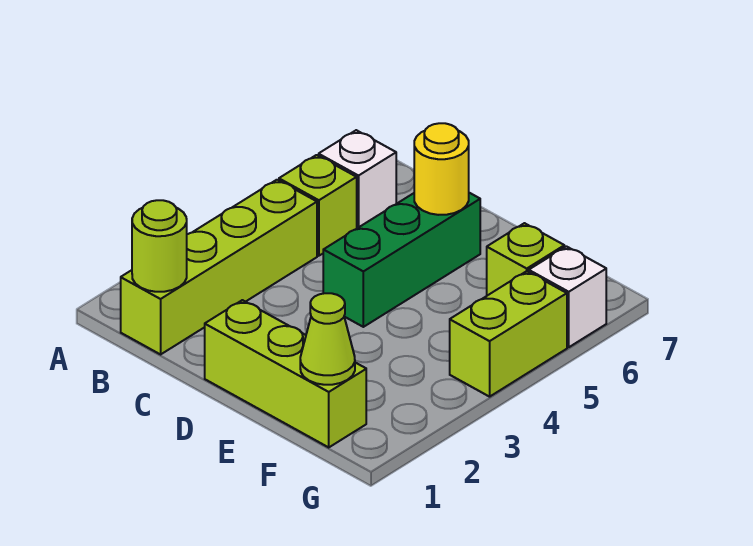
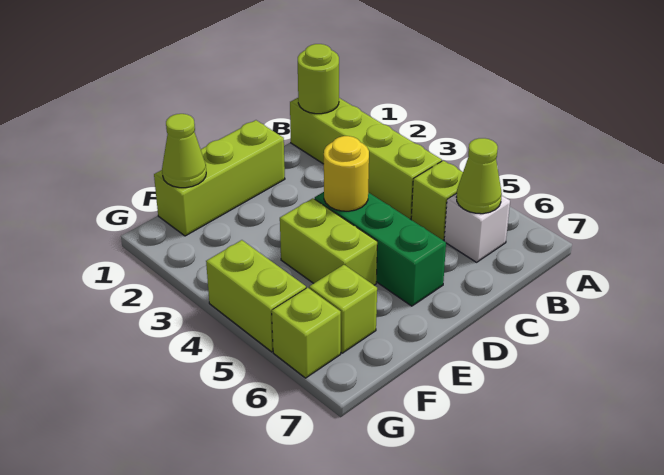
none -> lime 1x1 cone [456,138,502,214]
yellow 1x1 round brick [414,123,469,215] -> yellow 1x1 round brick moved to [324,136,369,211]
none -> lime 1x2 brick [280,198,377,285]
white 1x1 brick [529,246,606,347] -> lime 1x1 brick [272,288,341,378]

